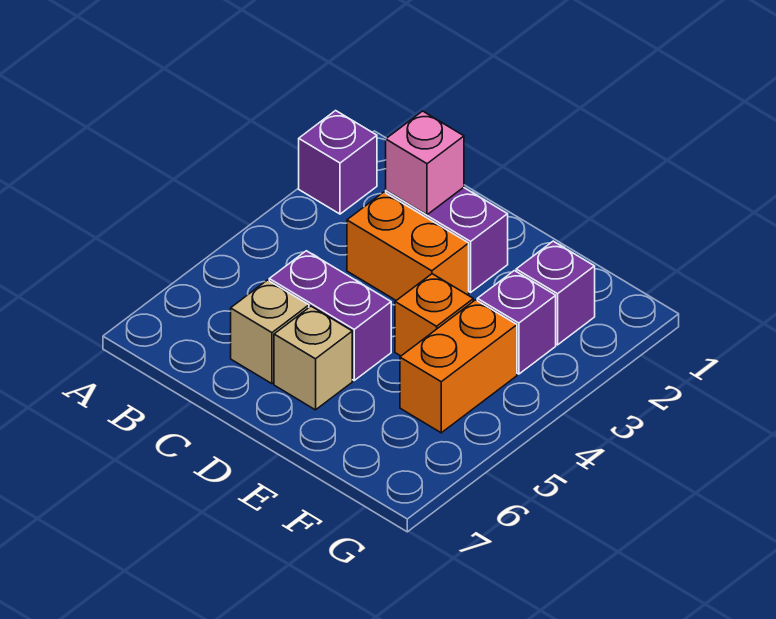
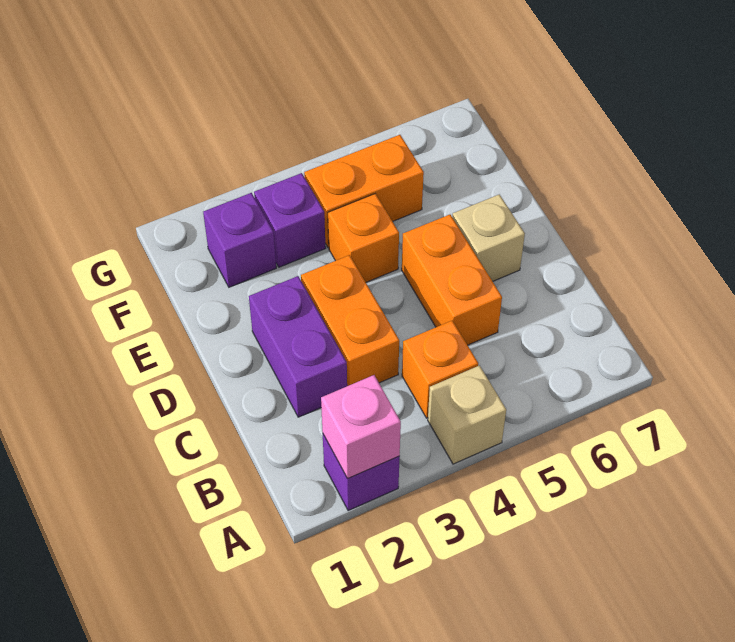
none -> orange 1x1 brick [402,321,478,418]
pink 1x1 brick [386,111,464,215] -> pink 1x1 brick moved to [321,375,401,479]
purple 1x2 brick [269,251,391,380] -> orange 1x2 brick [402,215,502,345]
tan 1x1 brick [231,280,309,384] -> tan 1x1 brick moved to [428,366,506,464]

